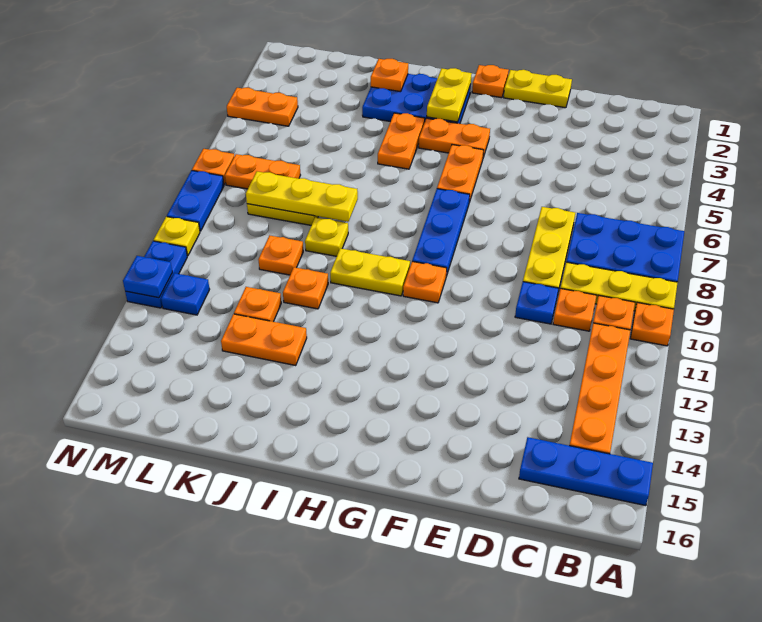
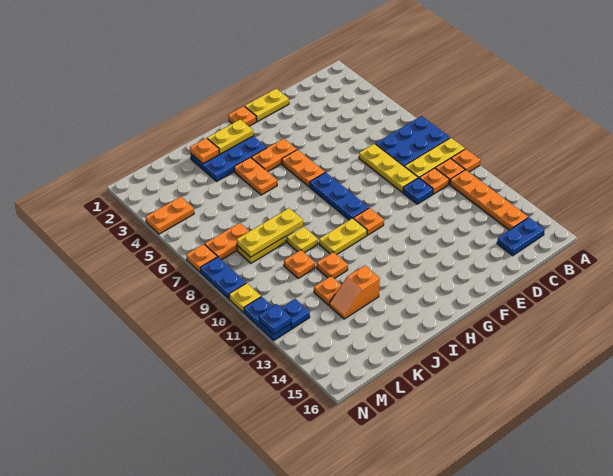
blue 1x3 plate [519,437,653,506] -> blue 1x2 plate [497,218,545,256]
yellow 1x2 plate [427,68,472,122] -> yellow 1x2 plate turned to [207,119,253,154]
orange 1x2 plate [221,314,307,365] -> orange 1x2 slope [329,265,380,319]

